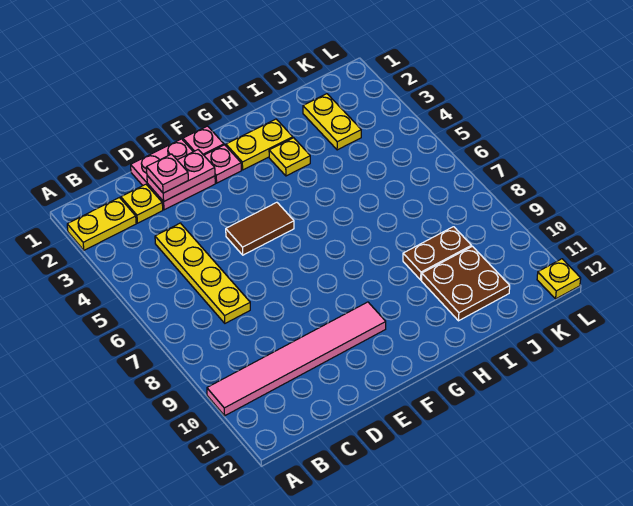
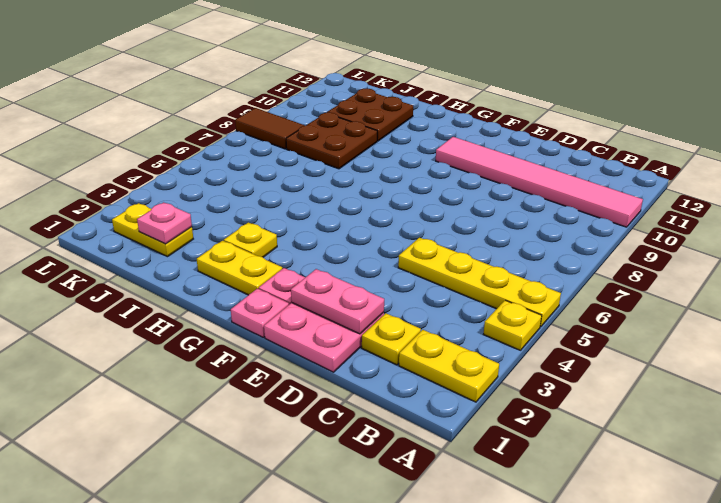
yellow 1x4 plate [155,223,250,323] -> yellow 1x4 plate turned to [398,238,561,327]
pink 1x1 plate [146,154,188,193] -> pink 1x1 plate moved to [137,202,192,244]
brown 1x2 tile [226,202,294,255] -> brown 1x2 tile moved to [235,108,304,149]
brown 1x2 plate [403,227,472,280] -> brown 2x2 plate [286,112,377,169]
yellow 1x2 plate [303,94,361,150] -> yellow 1x2 plate turned to [112,203,193,257]
yellow 1x1 plate [537,259,581,299] -> yellow 1x1 plate moved to [484,300,542,350]

